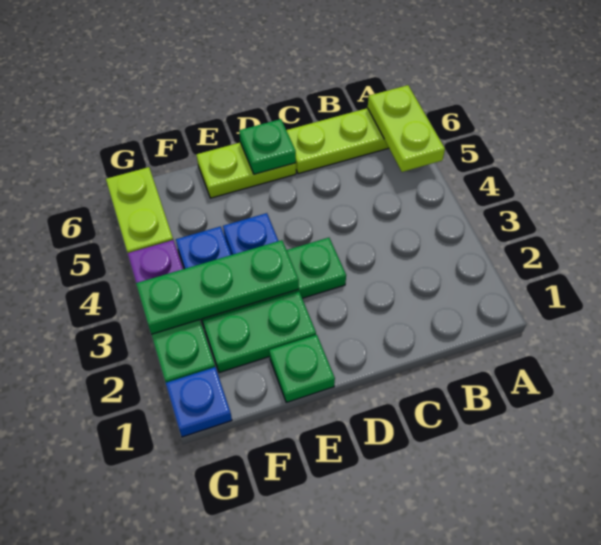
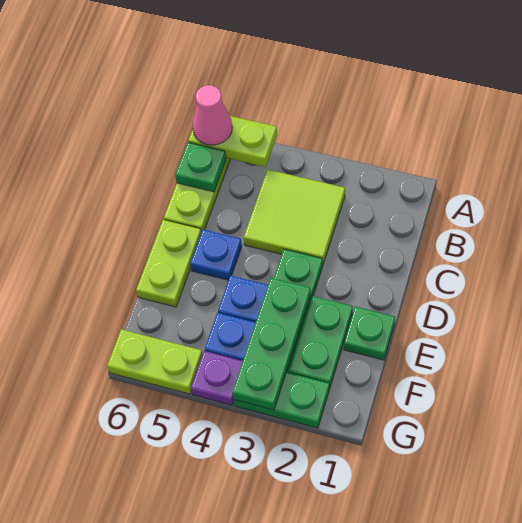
none -> pink 1x1 cone [193,85,232,145]
none -> lime 2x2 tile [244,170,345,264]
green 1x1 plate [239,119,296,174] -> green 1x1 plate moved to [175,142,226,192]
blue 1x1 plate [166,367,232,437] -> blue 1x1 plate moved to [190,230,242,280]

